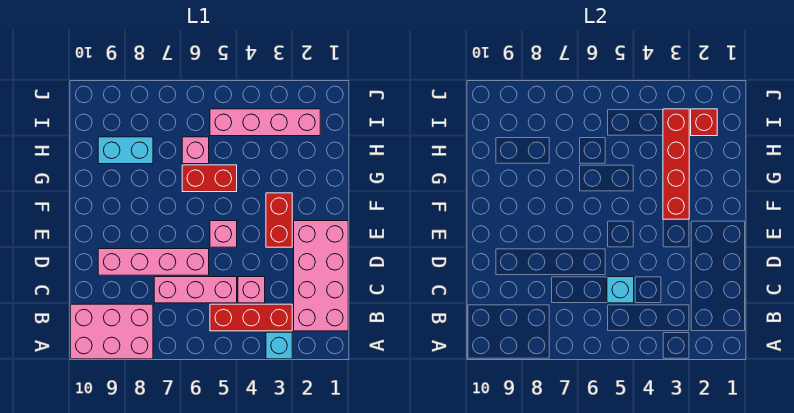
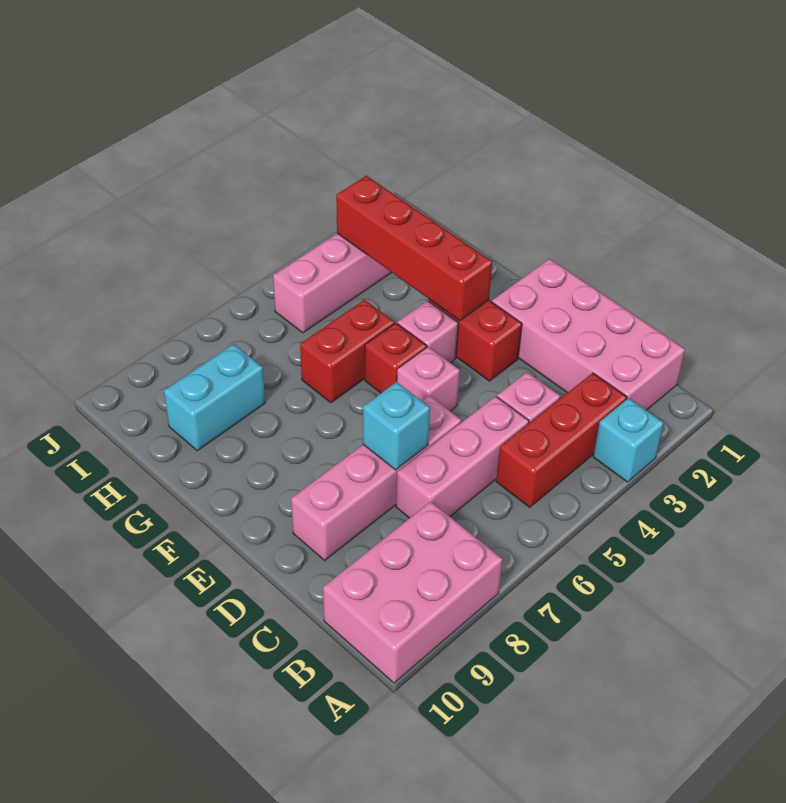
cyan 1x1 brick [607,277,634,303] -> cyan 1x1 brick moved to [363,382,430,470]
pink 1x1 brick [182,137,209,164] -> pink 1x1 brick moved to [397,301,458,363]
red 1x1 brick [691,109,717,136] -> red 1x1 brick moved to [365,323,427,393]

